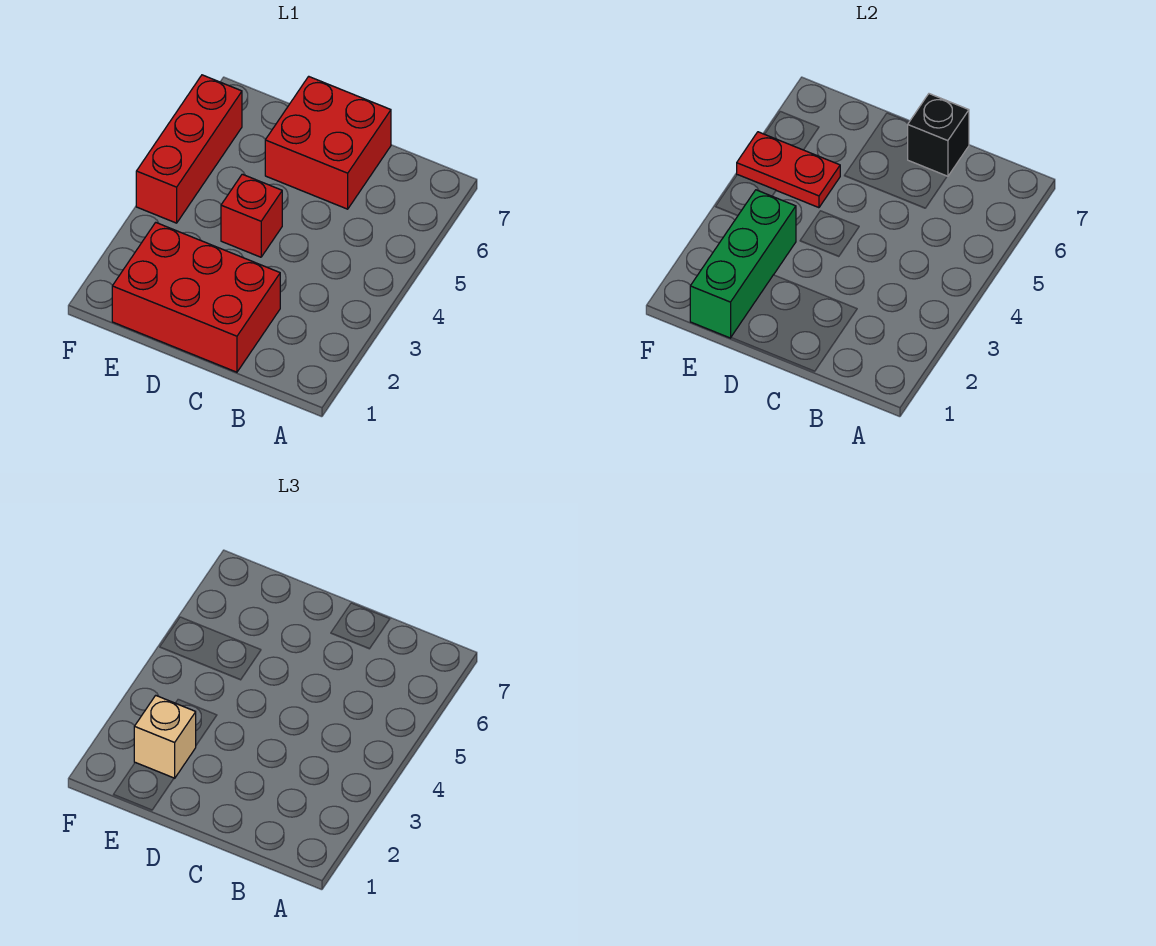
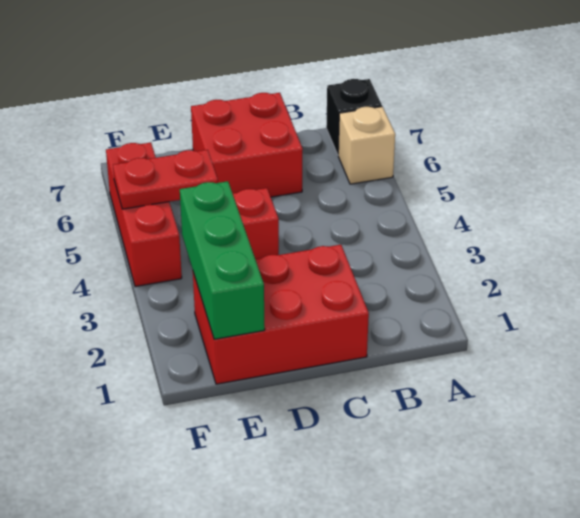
black 1x1 brick [908,94,969,177] -> black 1x1 brick moved to [326,79,382,154]
tan 1x1 brick [134,695,196,778] -> tan 1x1 brick moved to [338,107,395,184]

